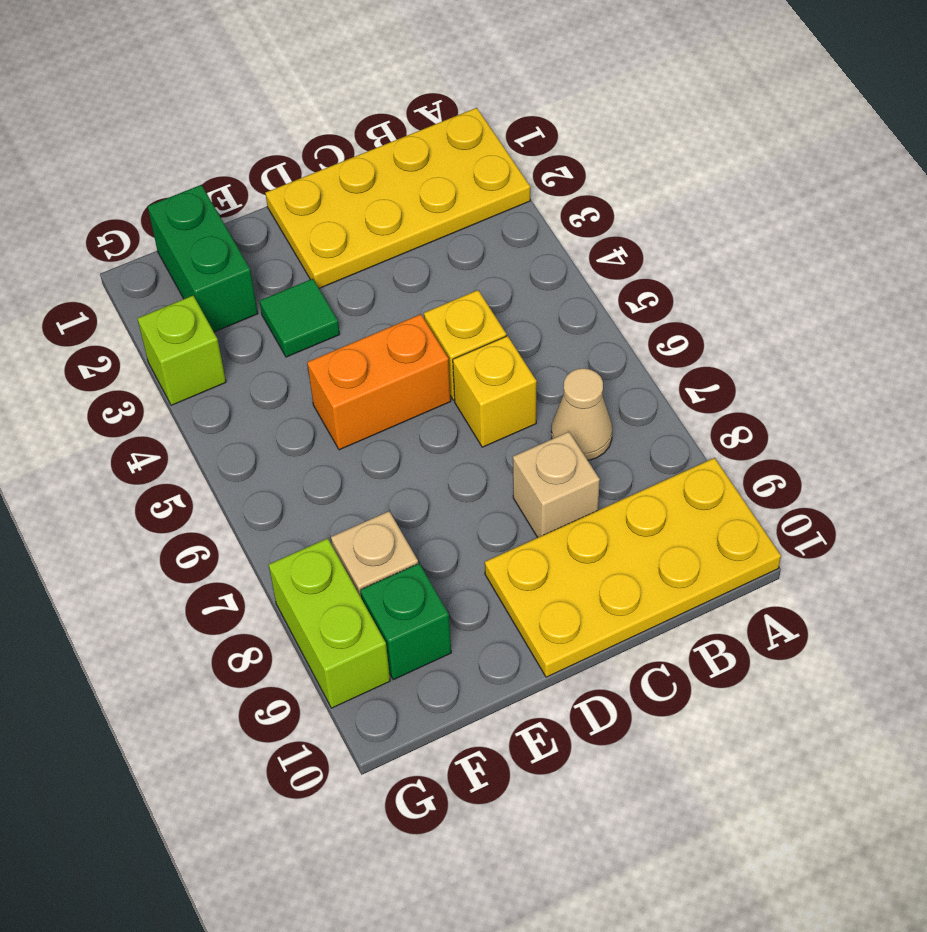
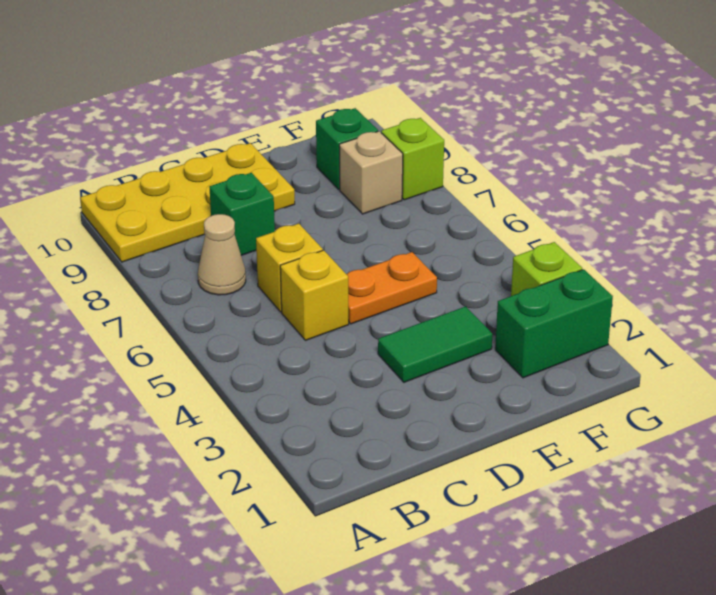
yellow 2x4 plate [265,108,530,288] -> none
tan 1x1 brick [513,432,600,537] -> green 1x1 brick [209,173,275,255]
orange 1x2 brick [307,314,451,450] -> orange 1x2 plate [347,252,437,324]
green 1x1 tile [260,279,340,357] -> green 1x2 tile [378,306,492,382]
green 1x2 brick [147,185,258,332] -> green 1x2 brick turned to [495,269,613,378]
lime 1x2 brick [269,538,390,708] -> lime 1x1 brick [381,118,444,200]

